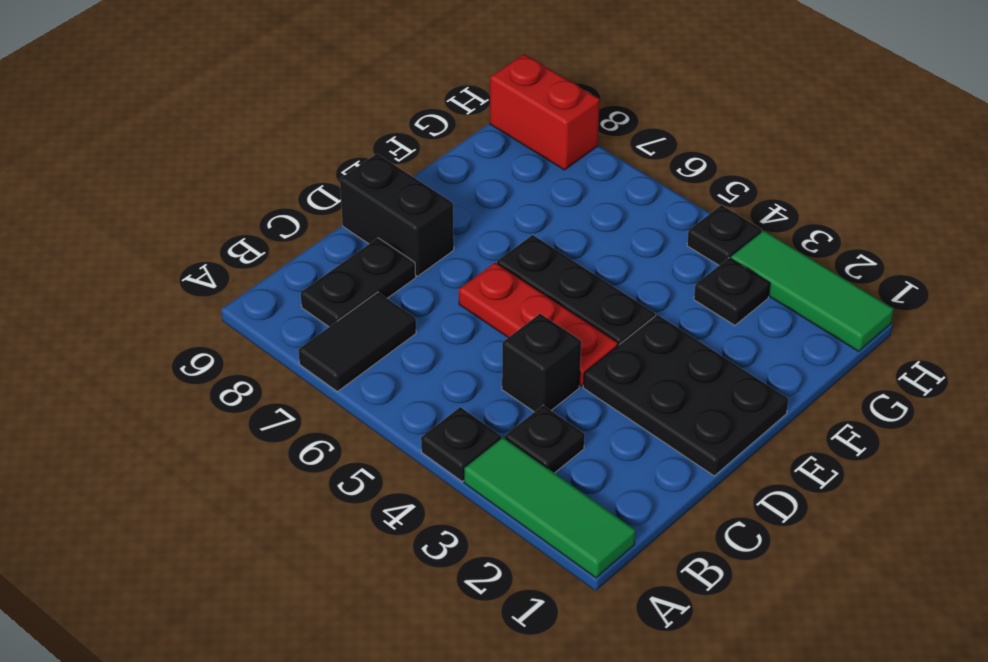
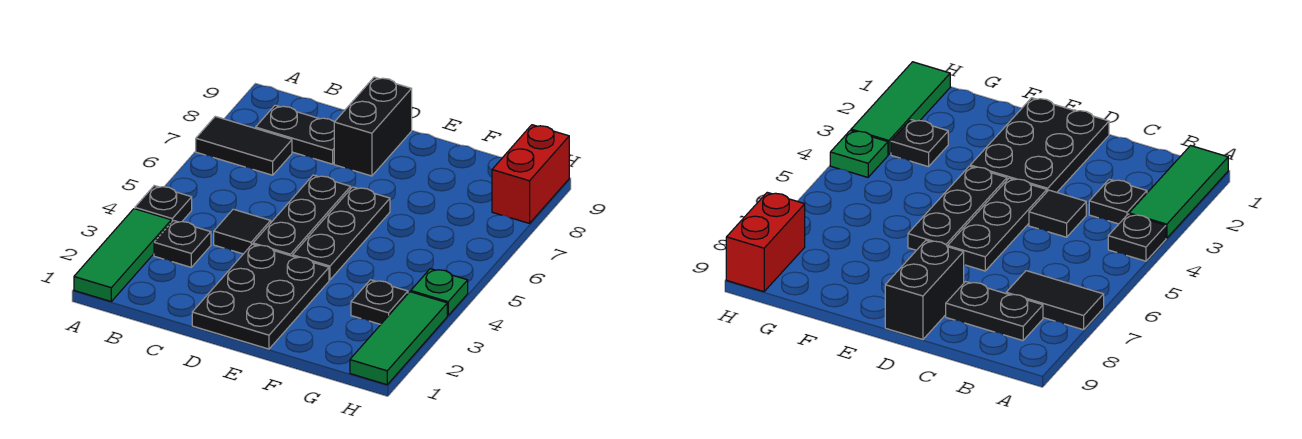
black 1x1 brick [502,314,581,412] -> black 1x1 tile [214,209,271,254]
red 1x3 plate [459,263,618,386] -> black 1x3 plate [253,175,351,256]
black 1x1 plate [687,205,761,265] -> green 1x1 plate [411,269,468,315]

